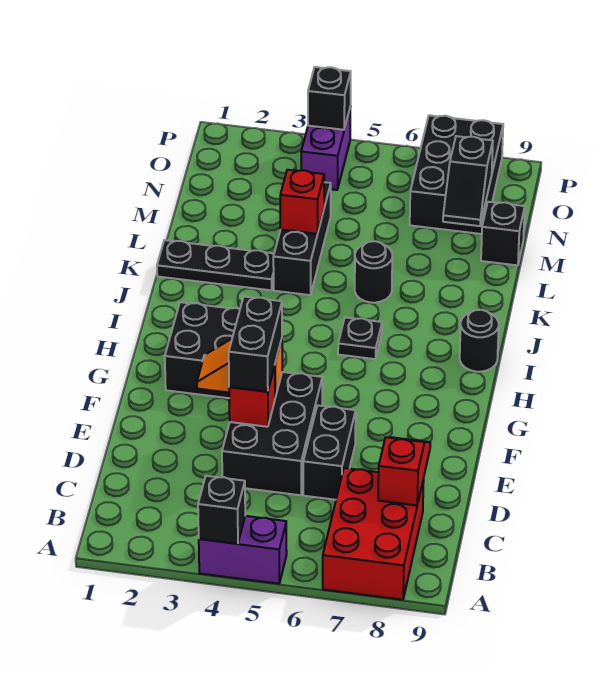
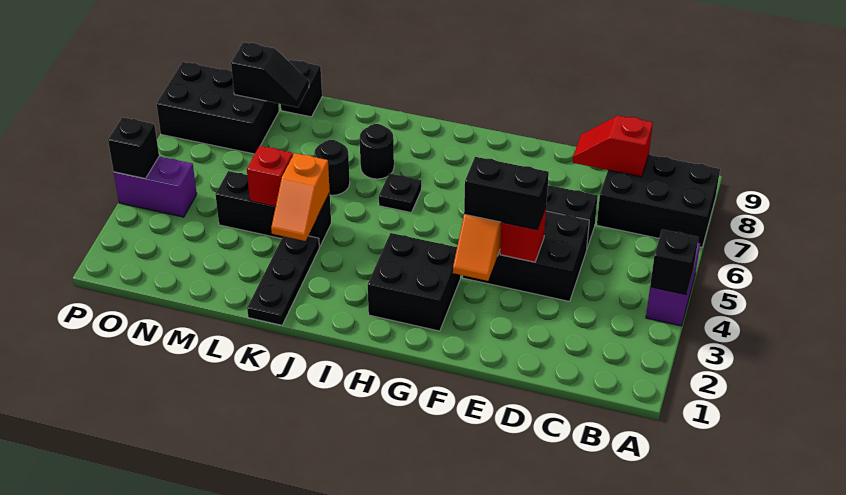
red 2x3 brick [323,468,424,600] -> black 2x3 brick [597,155,720,247]
black 1x1 round brick [460,310,499,372] -> black 1x1 round brick moved to [360,124,394,179]
none -> orange 1x2 slope [271,153,330,241]

